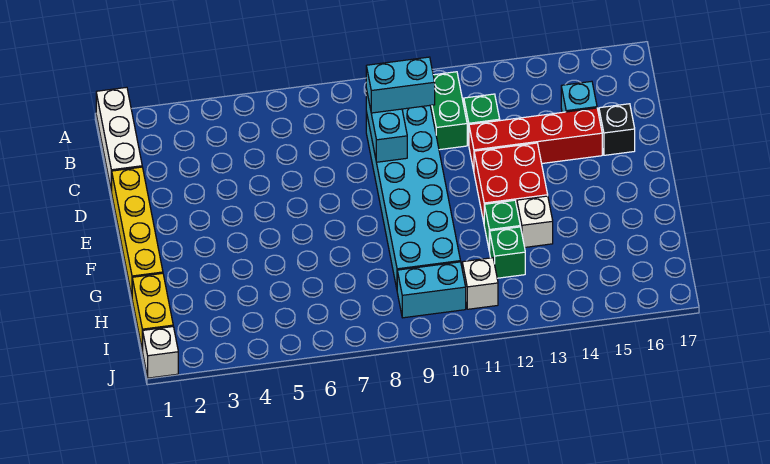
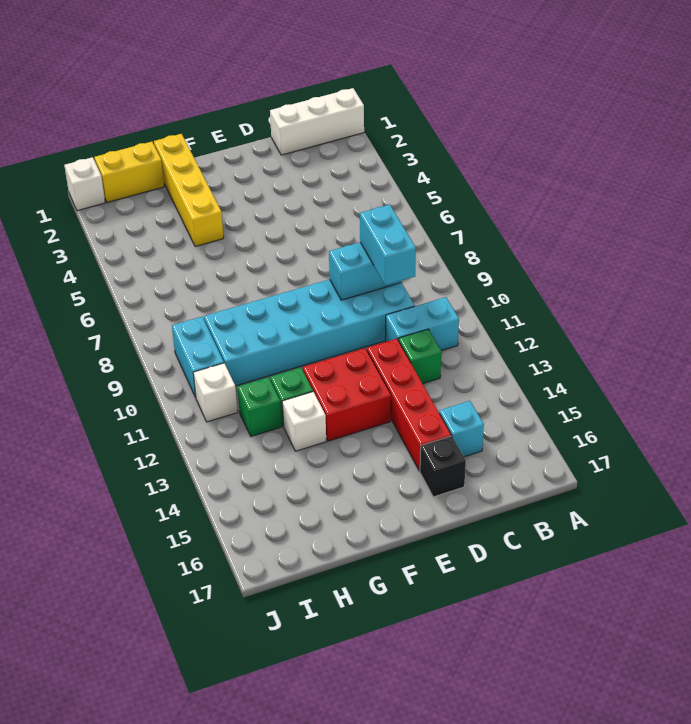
green 1x2 brick [430,72,467,150] -> cyan 1x2 brick [385,297,459,351]
yellow 1x4 brick [112,167,163,296] -> yellow 1x4 brick turned to [154,134,224,247]

